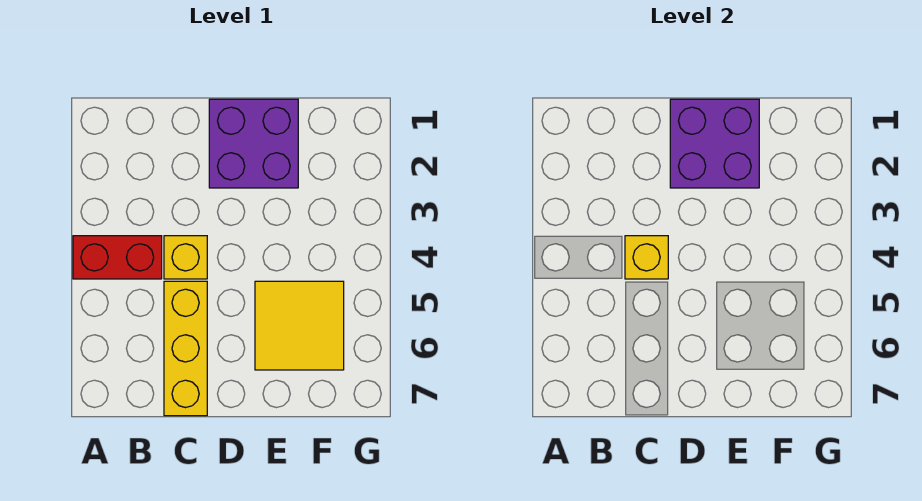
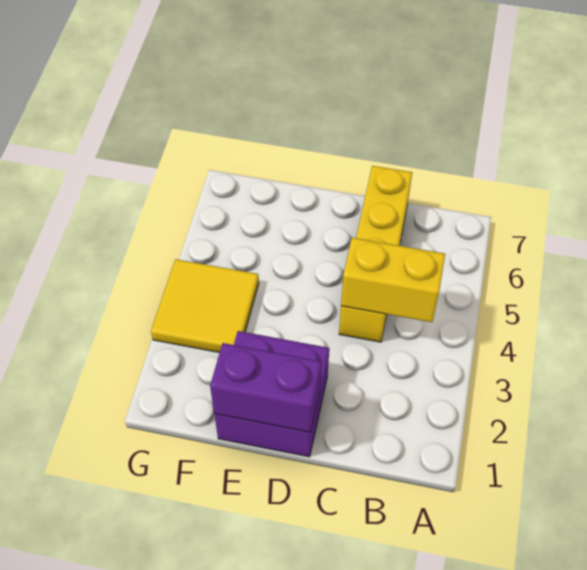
red 1x2 brick [73,236,162,279] -> none
yellow 1x1 brick [625,236,668,279] -> yellow 1x2 brick [341,238,445,322]
purple 2x2 brick [670,99,759,188] -> purple 1x2 brick [210,343,321,432]
yellow 2x2 tile [255,281,344,370] -> yellow 2x2 tile moved to [151,259,259,353]

